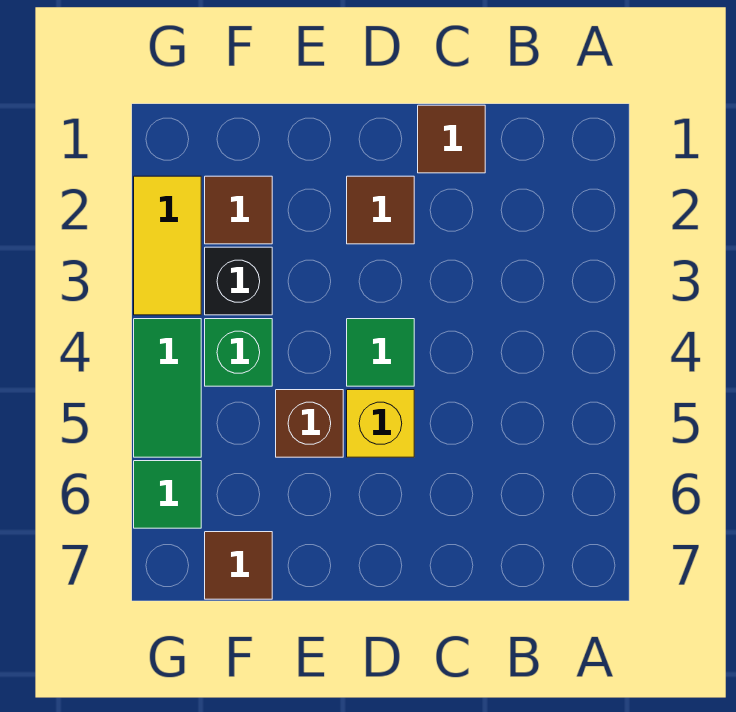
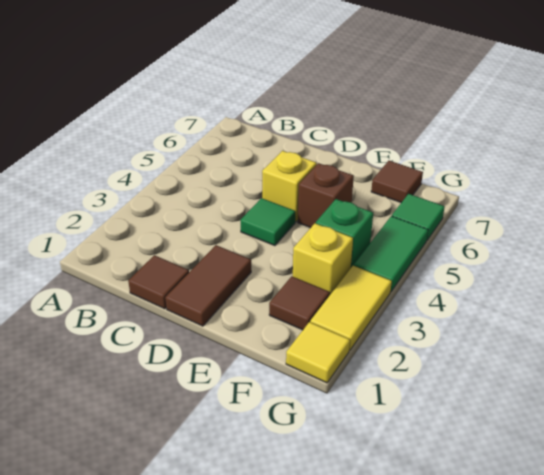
brown 1x1 tile [347,176,414,244] -> brown 1x2 tile [165,245,251,326]
black 1x1 brick [205,247,272,315] -> yellow 1x1 brick [293,223,353,294]
none -> yellow 1x1 tile [286,322,350,383]

